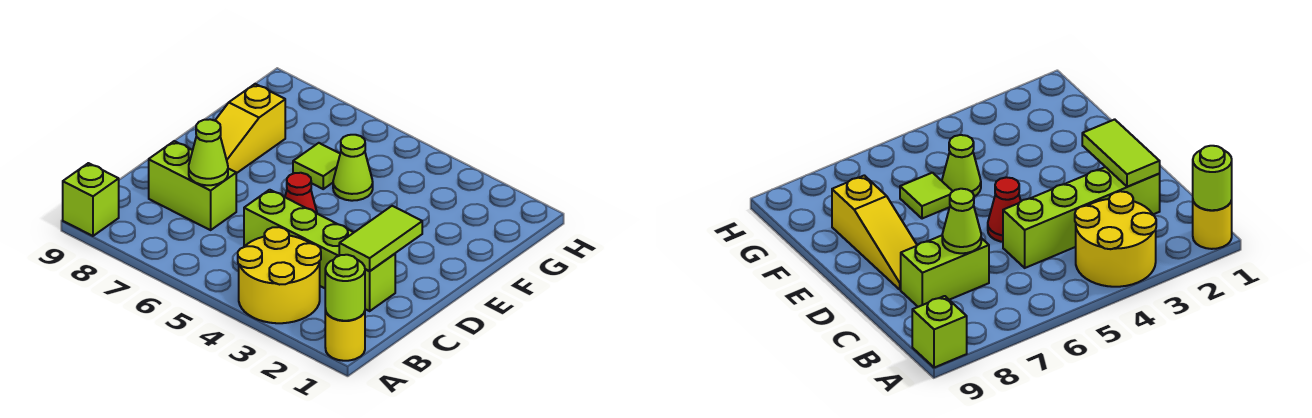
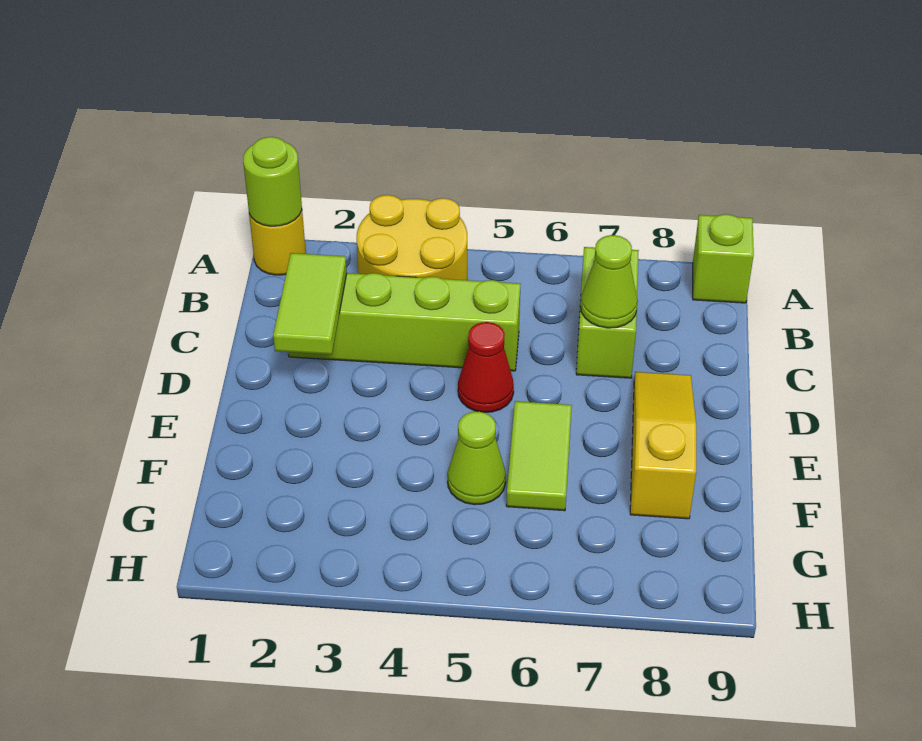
lime 1x2 brick [149,141,236,230] -> lime 1x2 brick turned to [576,247,639,378]
lime 1x1 tile [293,143,340,189] -> lime 1x2 tile [506,401,572,511]

